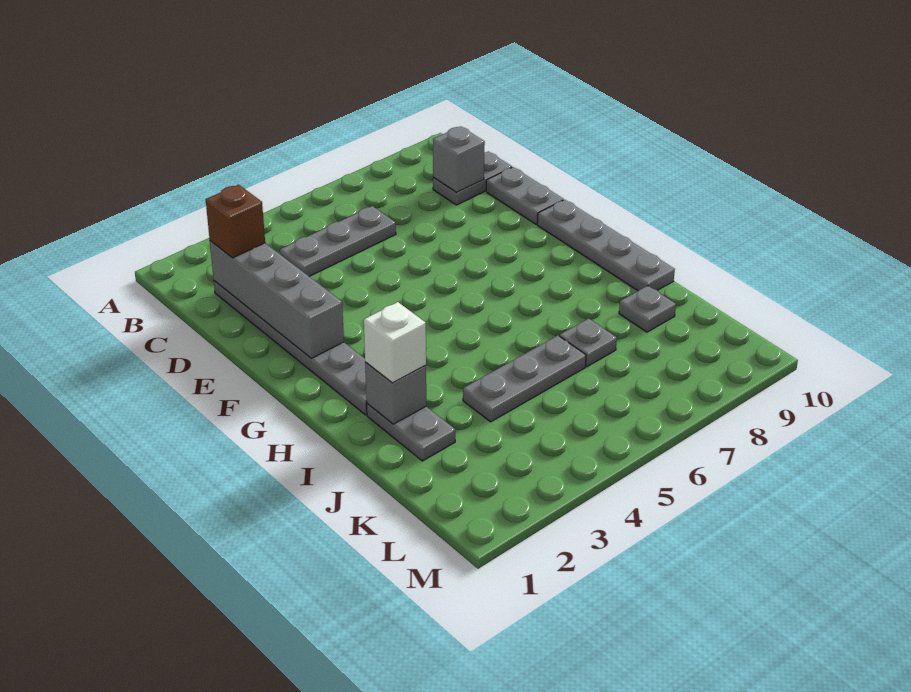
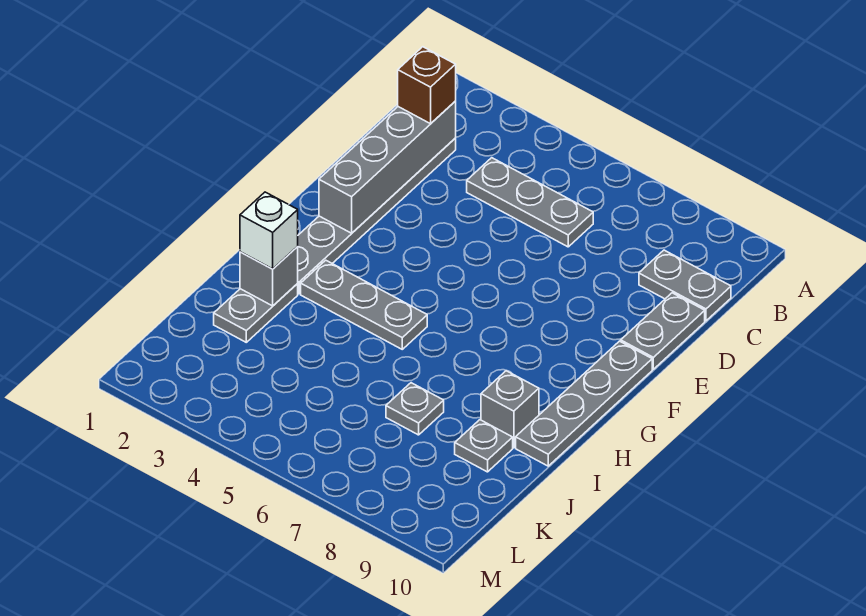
grey 1x1 brick [433,126,485,193] -> grey 1x1 brick moved to [481,371,539,448]
grey 1x3 plate [463,336,586,422] -> grey 1x3 plate moved to [301,260,427,349]

